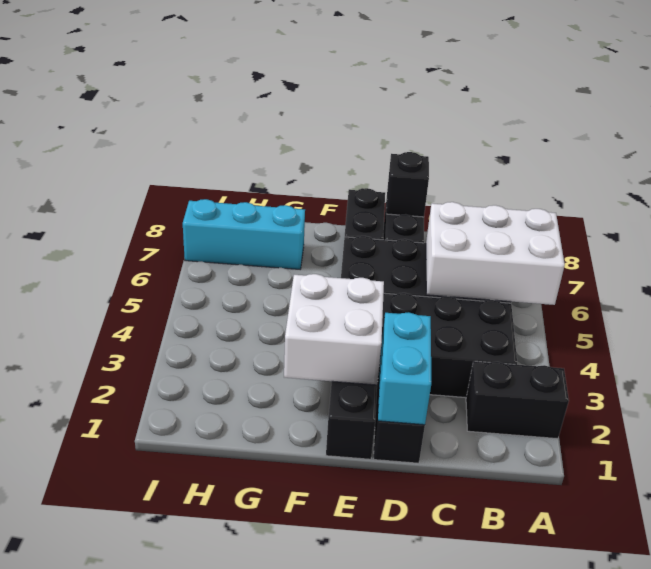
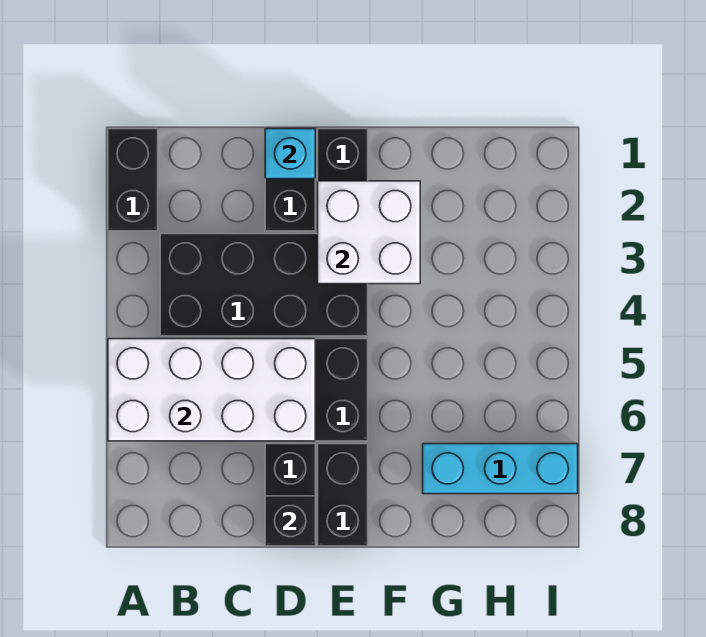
black 1x2 brick [466,361,569,439] -> black 1x2 brick turned to [108,129,158,231]
white 2x3 brick [426,202,565,305] -> white 2x4 brick [108,339,315,441]
cyan 1x2 brick [378,312,431,425] -> cyan 1x1 brick [265,129,315,179]

